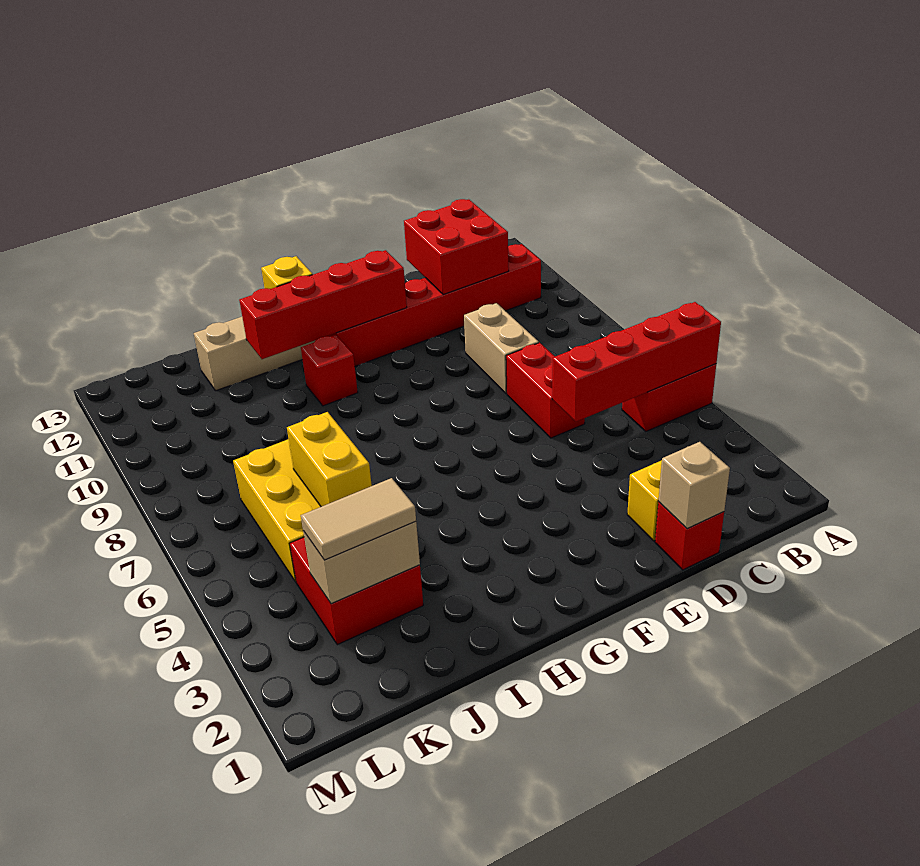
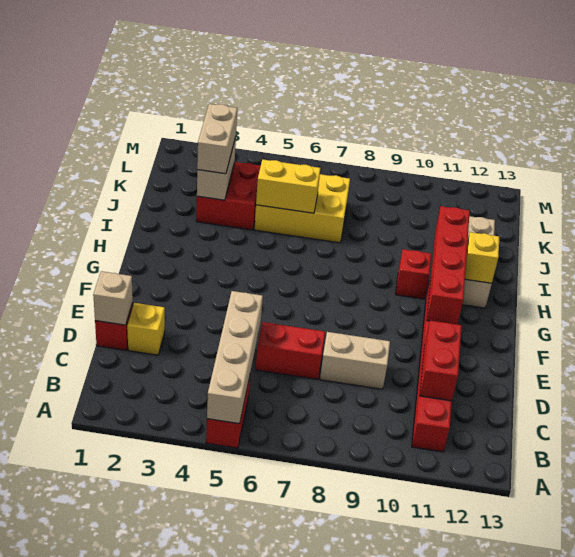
red 1x4 brick [552,302,721,422] -> tan 1x4 brick [207,291,263,424]
red 2x2 brick [404,199,509,295] -> red 1x2 brick [420,321,462,401]
tan 1x2 tile [301,478,416,560] -> tan 1x2 brick [197,104,237,174]

